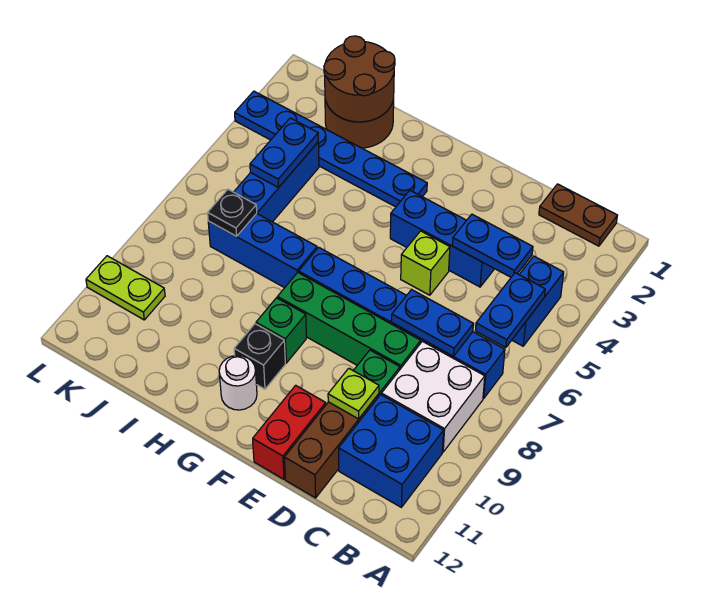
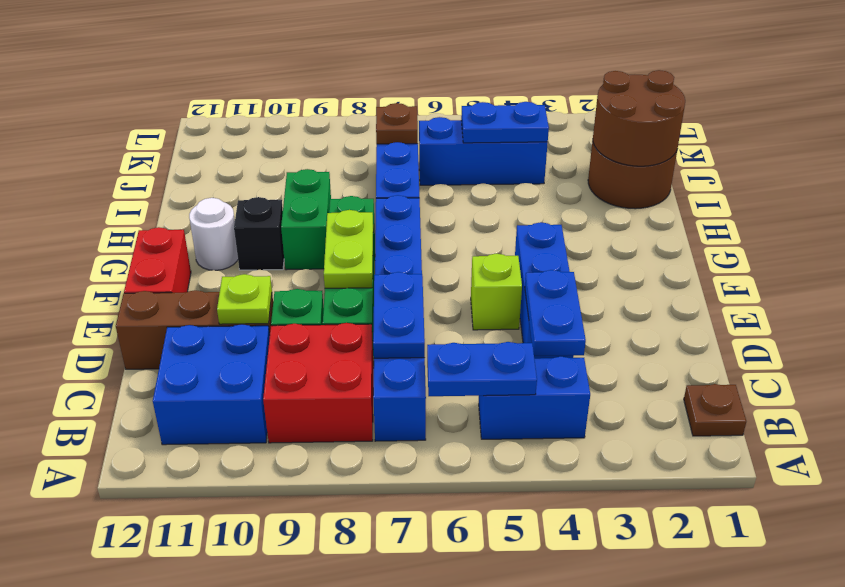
brown 1x2 plate [539,184,617,246] -> brown 1x1 plate [684,384,746,436]
white 2x2 brick [382,341,485,452] -> red 2x2 brick [263,323,374,443]
red 1x2 brick [253,385,326,479] -> red 1x2 brick turned to [124,227,191,293]
blue 1x6 plate [235,91,427,207] -> none
green 1x1 brick [256,298,306,363] -> green 1x2 brick [281,169,331,270]
black 1x1 plate [208,189,257,236] -> brown 1x1 plate [376,103,418,144]
lime 1x2 plate [86,256,165,320] -> lime 1x2 plate moved to [324,210,373,288]

